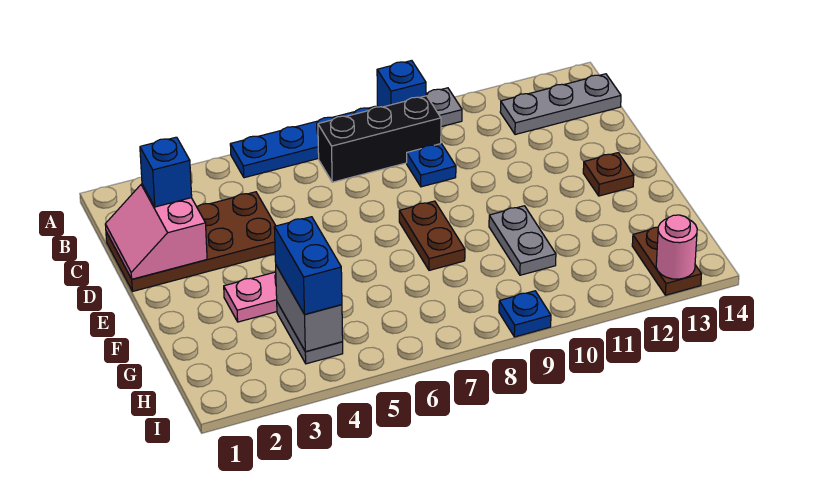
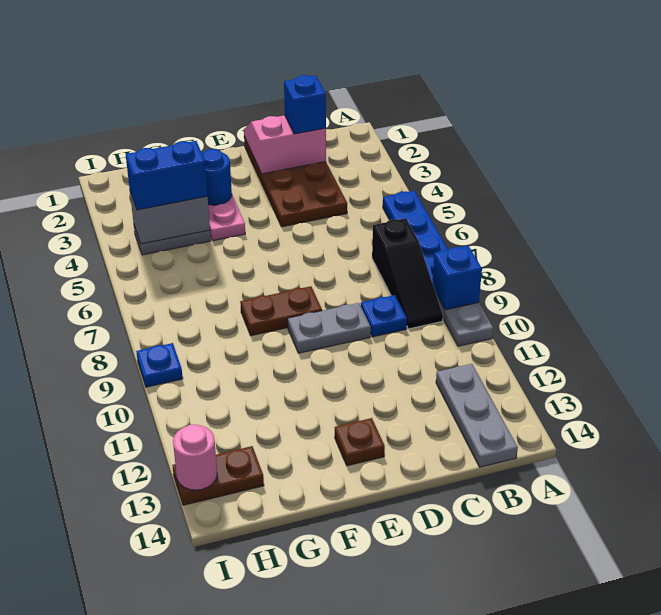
black 1x3 brick [318,96,441,182] -> black 1x3 slope [372,218,443,329]
none -> blue 1x1 round brick [202,149,232,205]
grey 1x2 plate [489,206,556,275] -> grey 1x2 plate moved to [288,303,371,353]

